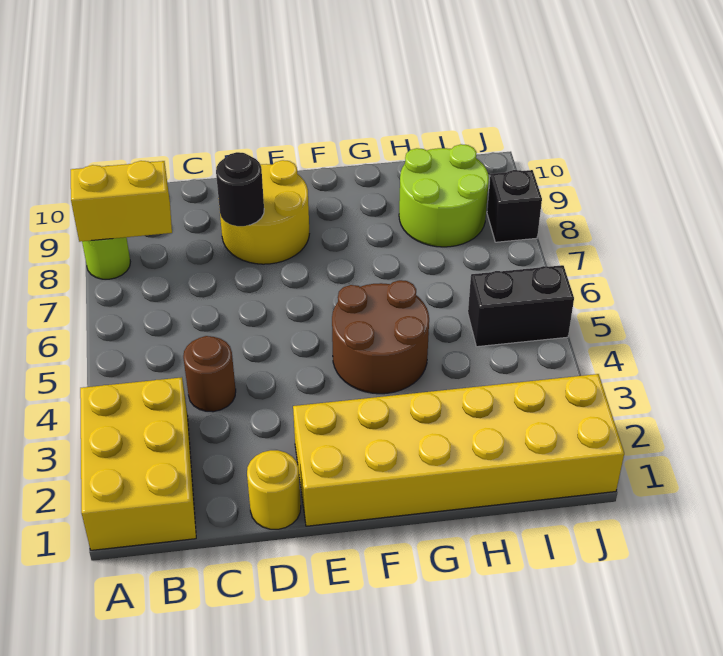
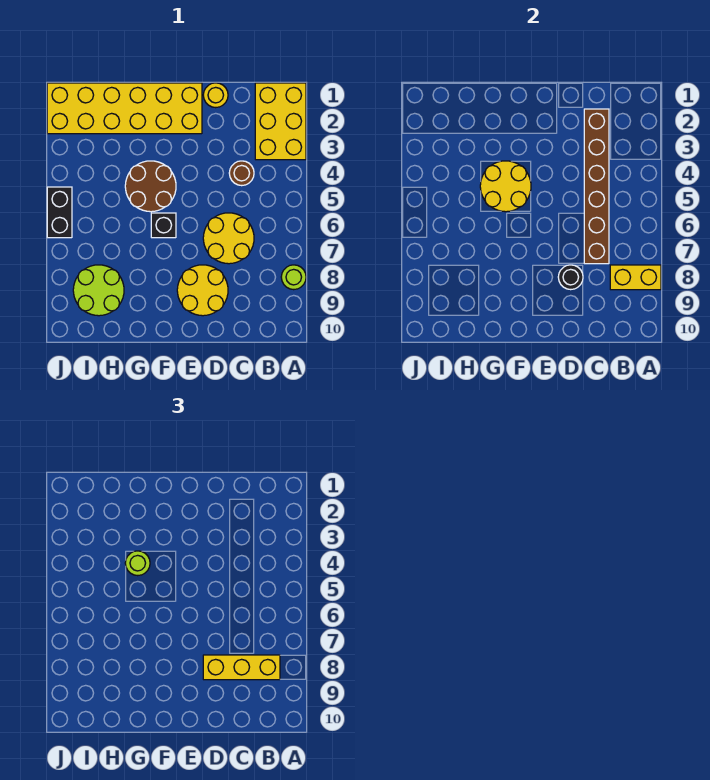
none -> yellow 1x3 brick [203,655,280,680]
none -> brown 1x6 brick [584,109,609,264]
none -> yellow 2x2 round brick [203,213,254,264]
none -> yellow 2x2 round brick [480,161,531,212]
none -> lime 1x1 round brick [125,551,150,576]
black 1x2 brick [468,265,574,347] -> black 1x2 brick turned to [47,187,72,238]
black 1x1 brick [487,170,542,242] -> black 1x1 brick moved to [151,213,176,238]

